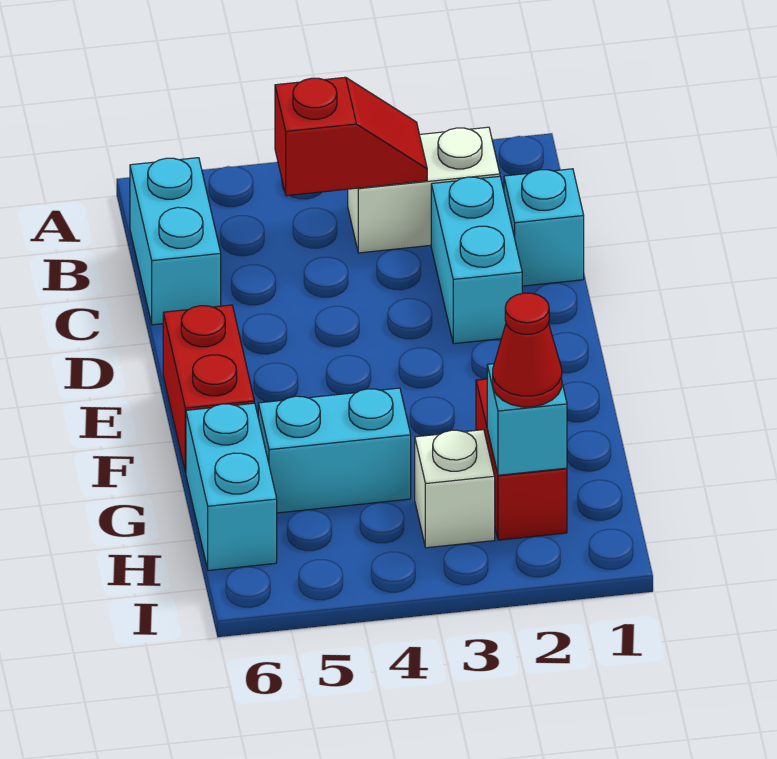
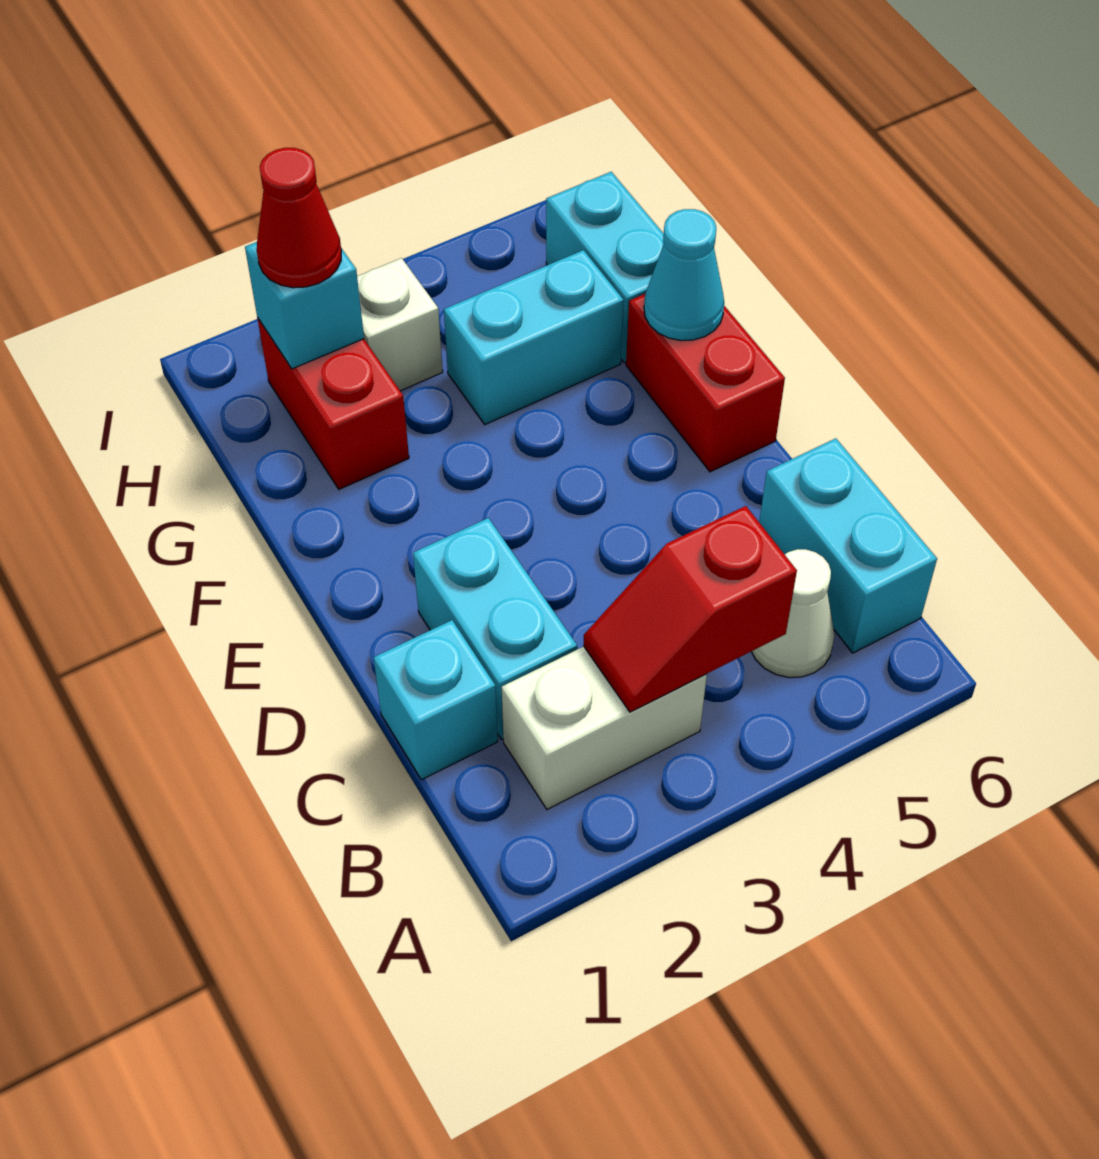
none -> white 1x1 cone [751,549,835,678]
none -> cyan 1x1 cone [644,209,724,341]

